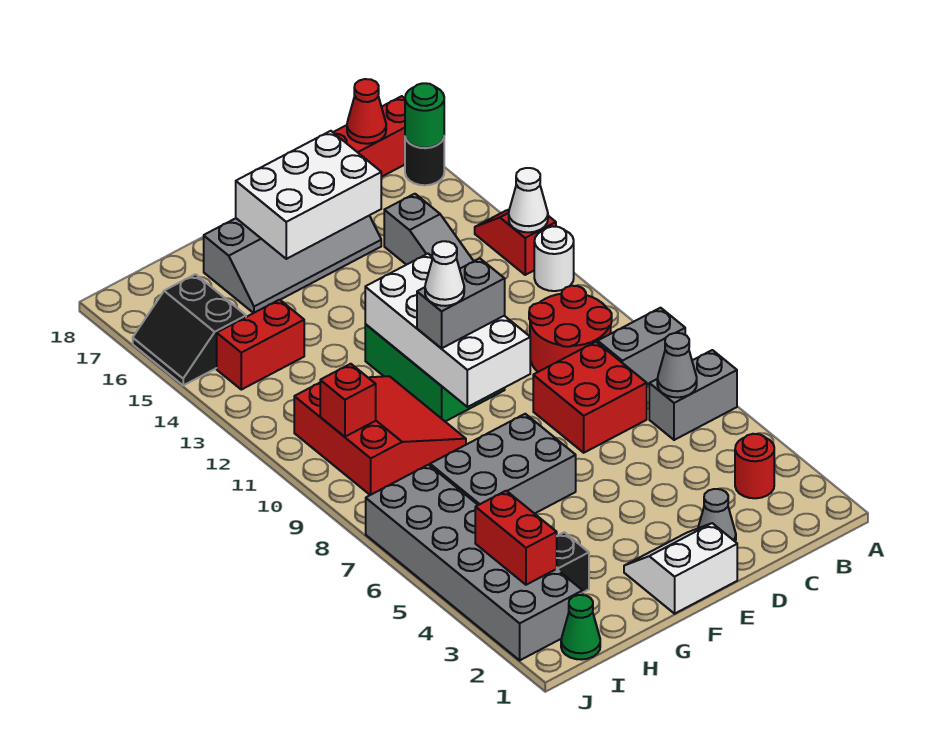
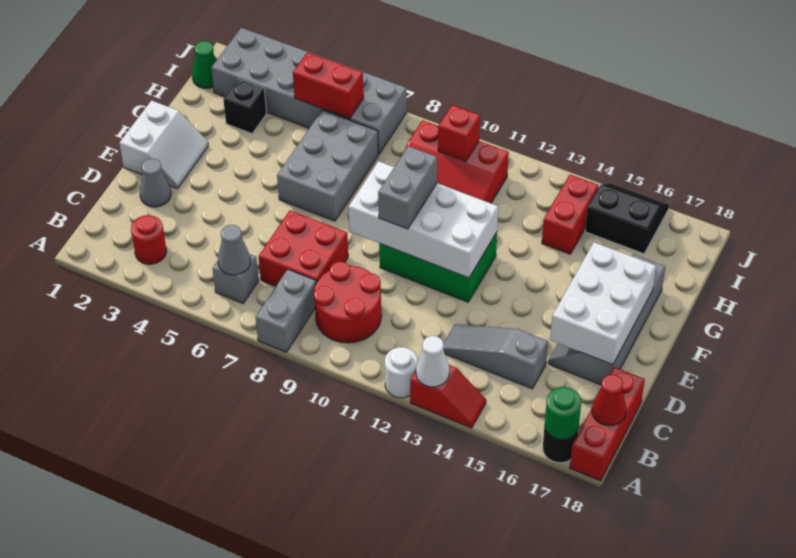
grey 1x2 brick [649,350,737,440] -> grey 1x1 brick [213,254,259,303]
white 1x1 cone [425,241,464,306] -> none
red 1x2 brick [475,491,557,585] -> red 1x2 brick moved to [293,52,364,119]

